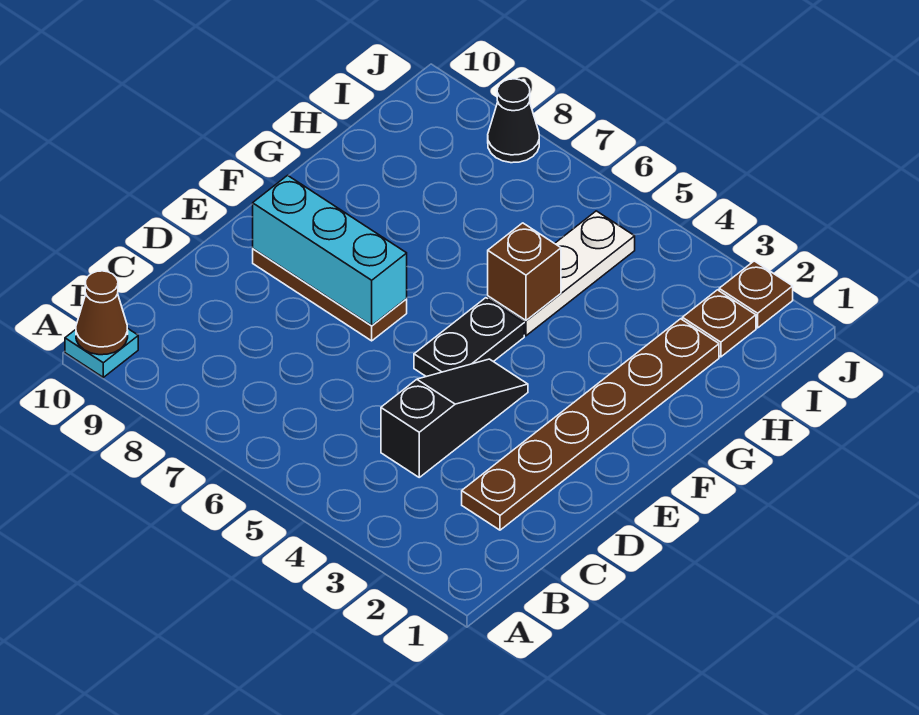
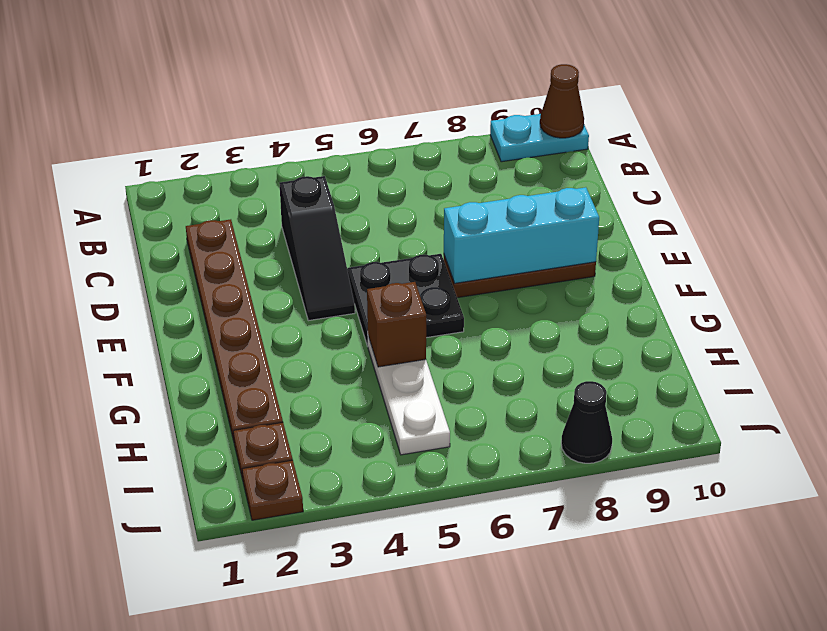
cyan 1x1 plate [65,328,138,377] -> cyan 1x2 plate [490,114,589,162]
black 1x2 plate [414,298,524,377] -> black 2x2 plate [347,254,464,346]

